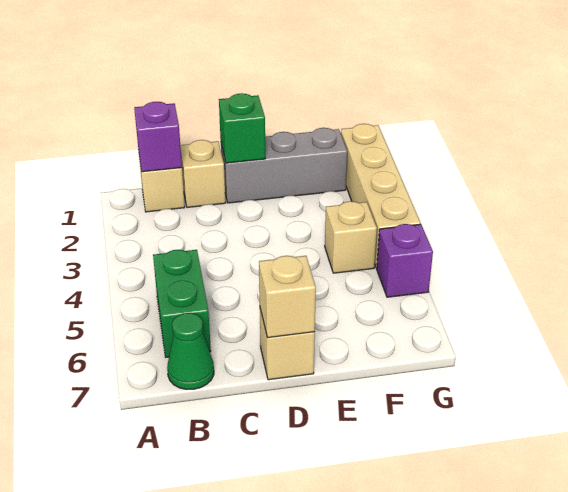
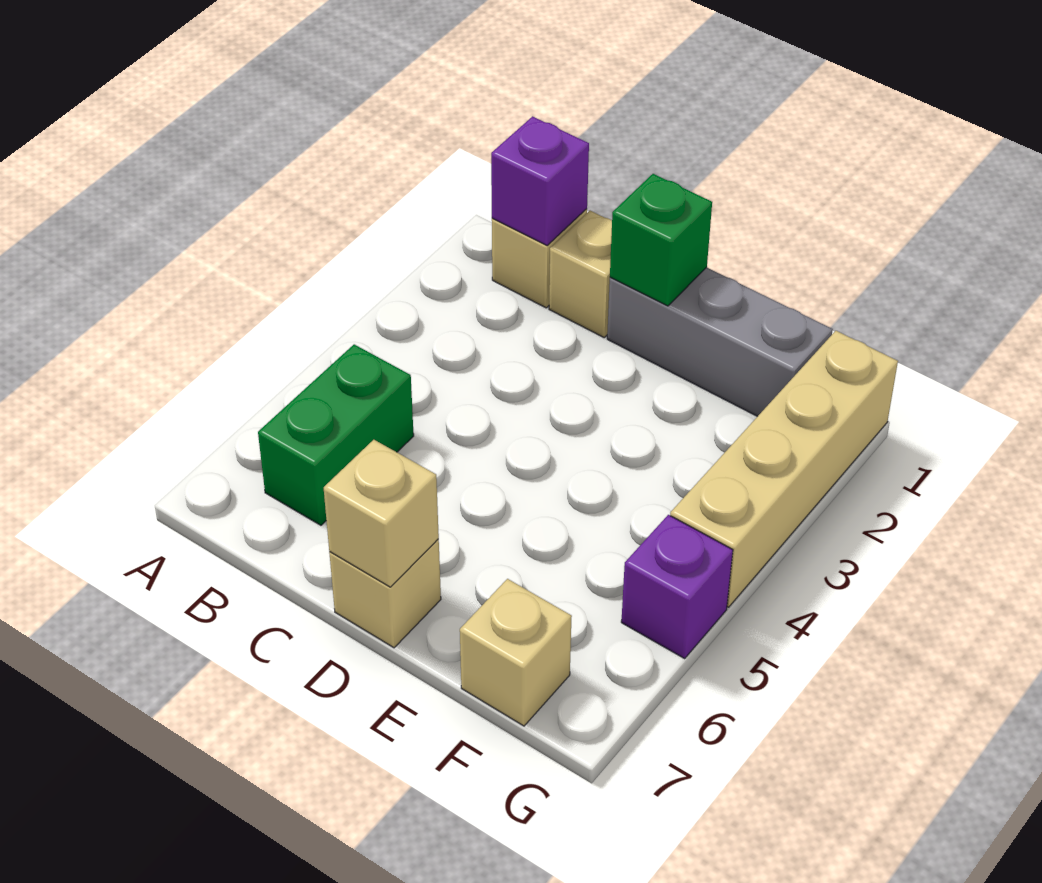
green 1x1 cone [167,313,214,389] -> none
tan 1x1 brick [325,201,377,273] -> tan 1x1 brick moved to [460,579,572,726]

